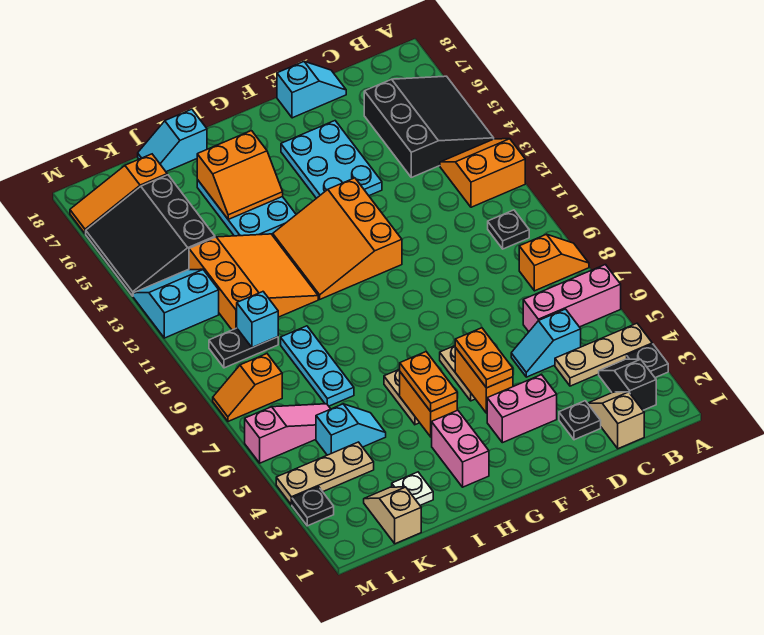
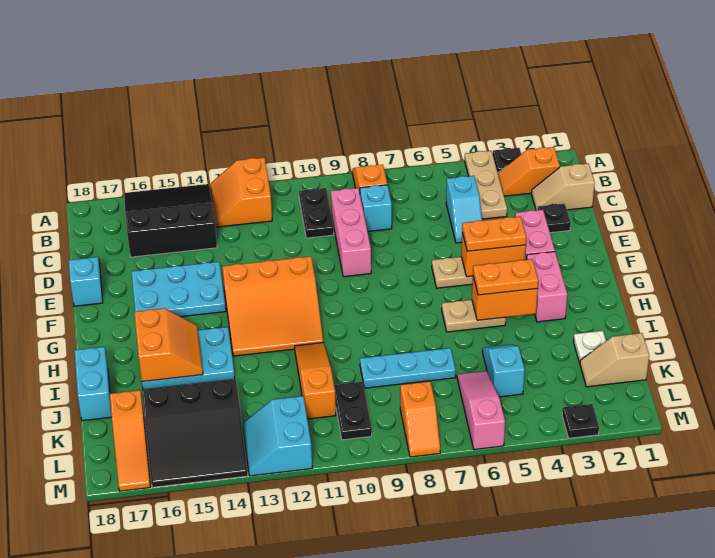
pink 1x3 brick [523,265,621,332] -> pink 1x3 brick moved to [331,188,371,277]
black 1x2 slope [599,359,656,410] -> orange 1x2 slope [498,147,560,196]
black 1x1 plate [488,210,529,249] -> black 1x2 plate [299,188,334,238]
pink 1x2 brick [432,410,489,487] -> pink 1x2 brick turned to [527,252,567,322]
orange 3x3 slope [189,234,318,330] -> orange 1x3 slope [295,343,336,419]
cyan 1x2 slope [138,109,207,172] -> cyan 1x2 brick [75,347,112,421]
tan 1x3 plate [276,442,374,505] -> none
cyan 1x1 brick [237,292,278,348] -> cyan 1x1 brick moved to [360,185,392,232]

